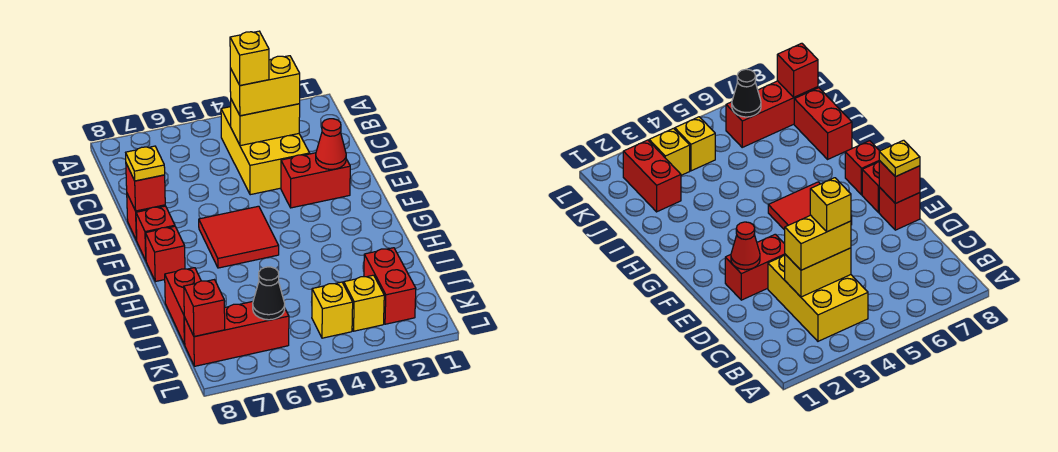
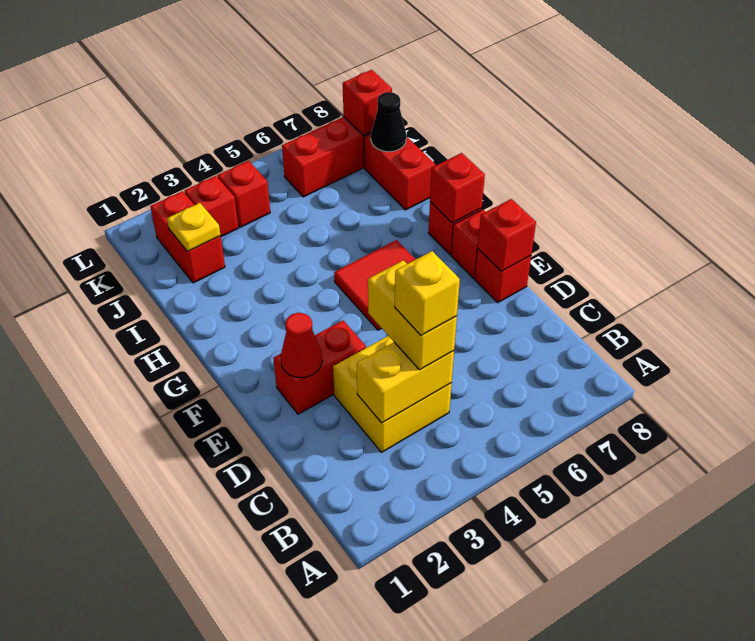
yellow 2x3 brick [221,107,310,195] -> yellow 2x2 brick [333,336,452,452]
yellow 1x2 brick [230,56,300,116] -> yellow 1x2 brick turned to [368,260,457,370]
yellow 1x1 plate [126,146,165,181] -> yellow 1x1 plate moved to [167,203,221,252]
none -> red 1x1 brick [430,153,485,223]
yellow 1x1 brick [344,275,384,331] -> red 1x1 brick [185,176,238,237]
yellow 1x1 brick [312,282,353,338] -> red 1x1 brick [218,161,270,227]
black 1x1 cone [253,267,285,320] -> black 1x1 cone moved to [371,92,406,152]

